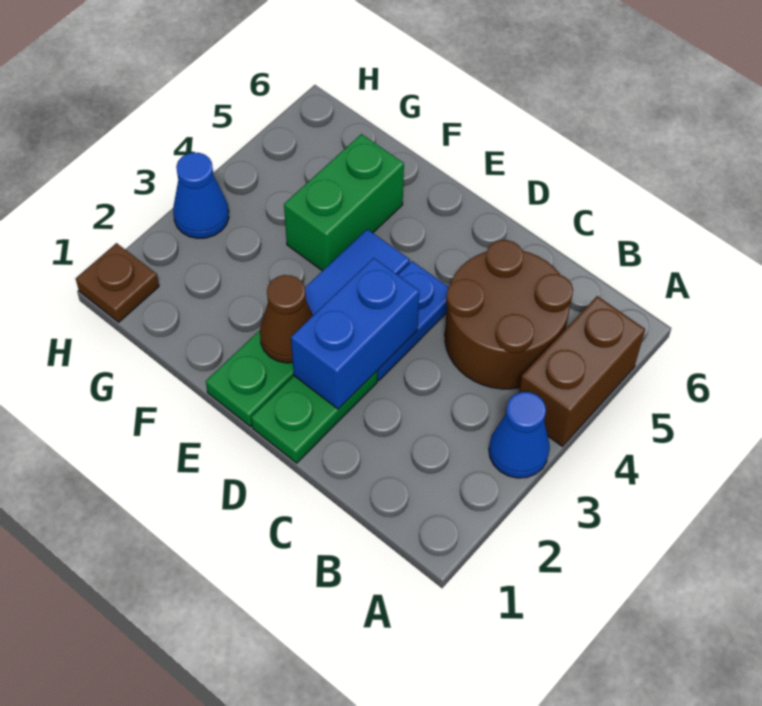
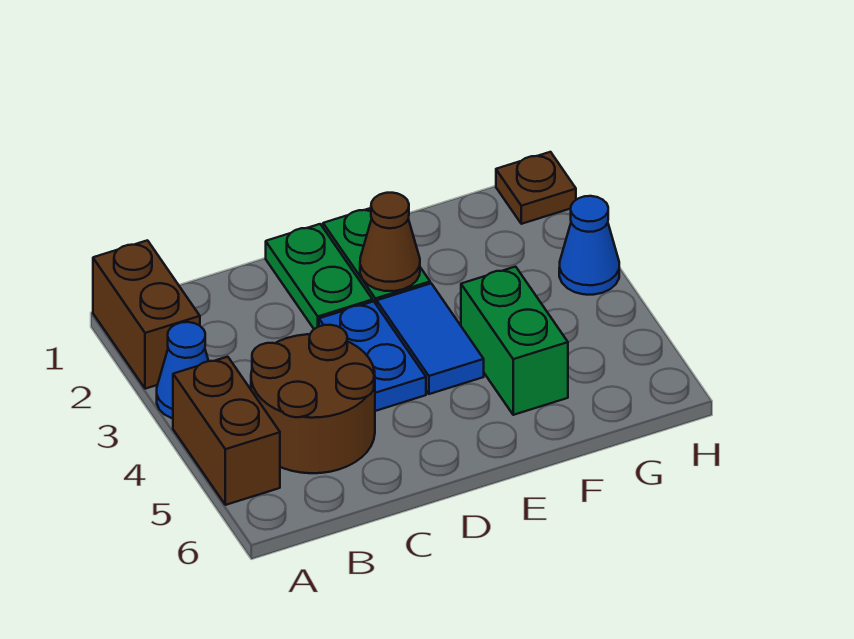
none -> brown 1x2 brick [93,240,200,389]
blue 1x2 brick [291,258,419,409] -> none

